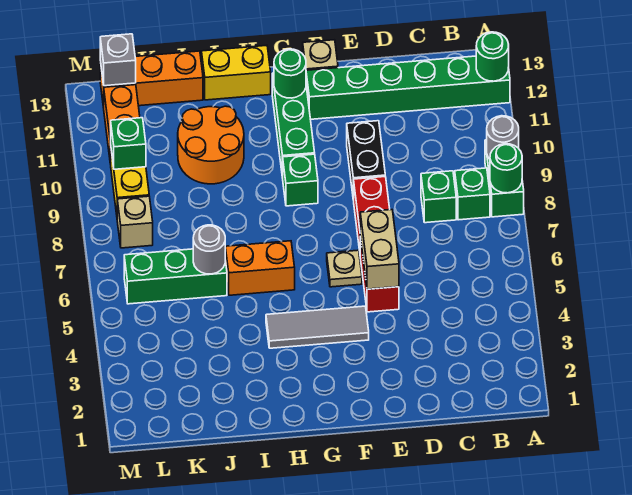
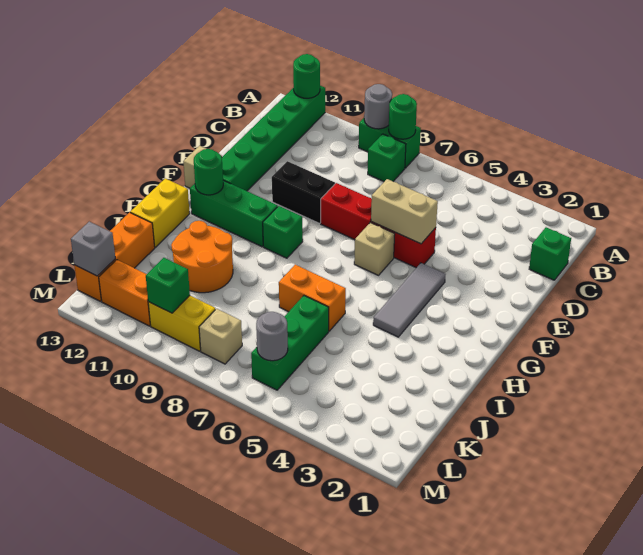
green 1x1 brick [421,171,456,223] -> green 1x1 brick moved to [529,227,571,280]
tan 1x1 plate [327,250,362,287] -> tan 1x1 brick [354,223,395,275]
orange 1x2 brick [225,241,295,295] -> orange 1x2 brick turned to [279,264,346,331]
grey 1x1 round brick [193,225,225,274] -> grey 1x1 round brick moved to [256,312,288,361]

